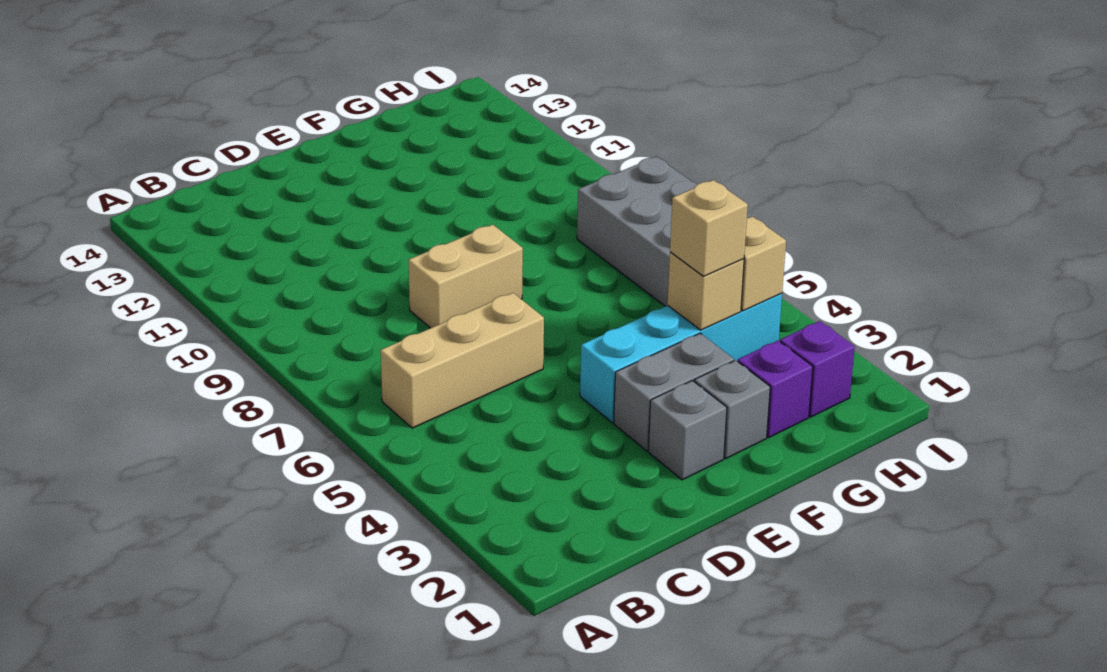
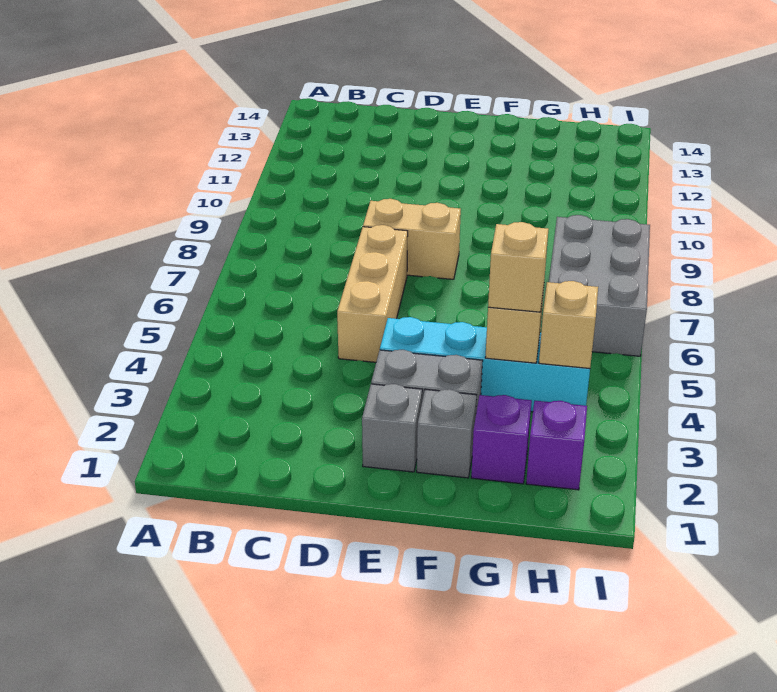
tan 1x3 brick [381,293,544,428] -> tan 1x3 brick turned to [337,225,408,362]

